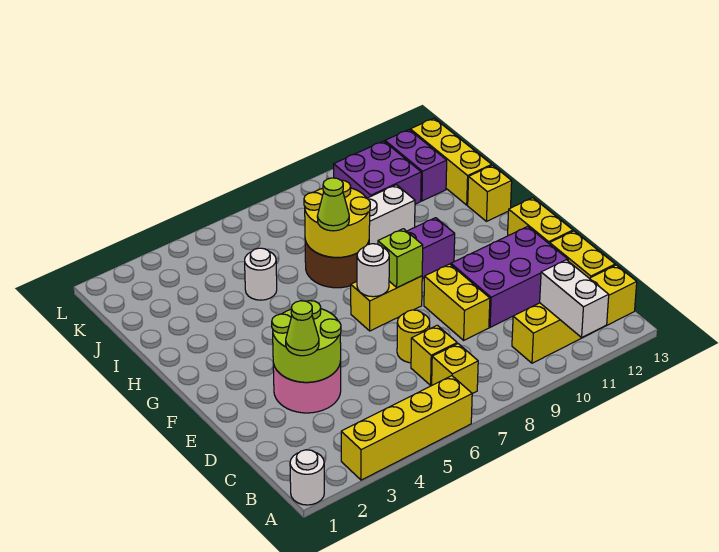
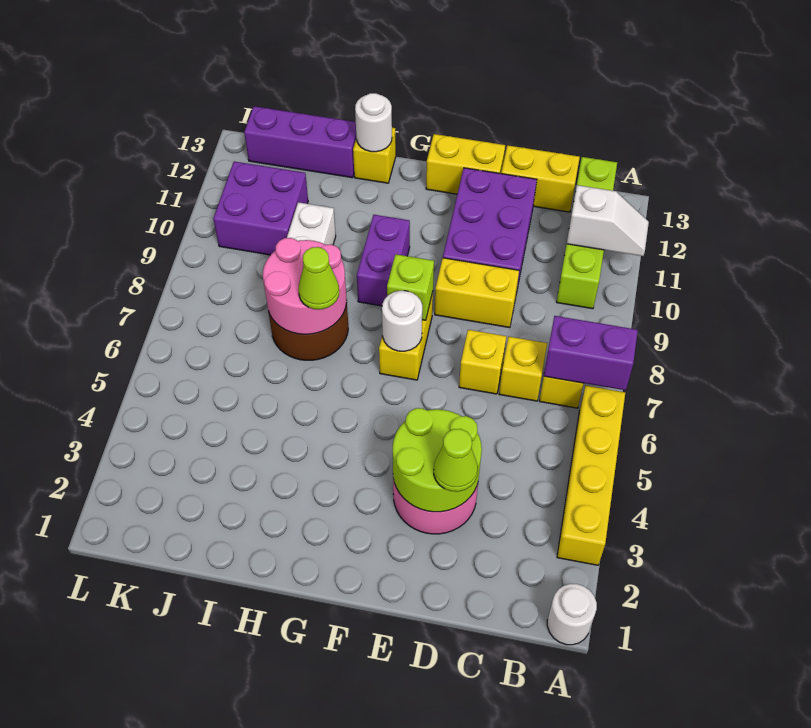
white 1x2 brick [540,260,609,337] -> white 1x2 slope [567,185,649,256]
yellow 1x4 brick [512,265,637,363] -> lime 1x4 brick [557,157,617,309]
yellow 1x1 round brick [397,310,430,363] -> yellow 1x1 brick [459,330,506,394]
yellow 2x2 round brick [304,180,370,257] -> pink 2x2 round brick [263,238,347,334]
white 1x1 round brick [245,248,277,300] -> white 1x1 round brick moved to [355,93,392,152]
yellow 1x3 brick [410,118,492,205] -> purple 1x3 brick [244,106,356,178]
purple 1x2 brick [385,130,447,201] -> purple 1x2 brick moved to [544,316,638,390]

